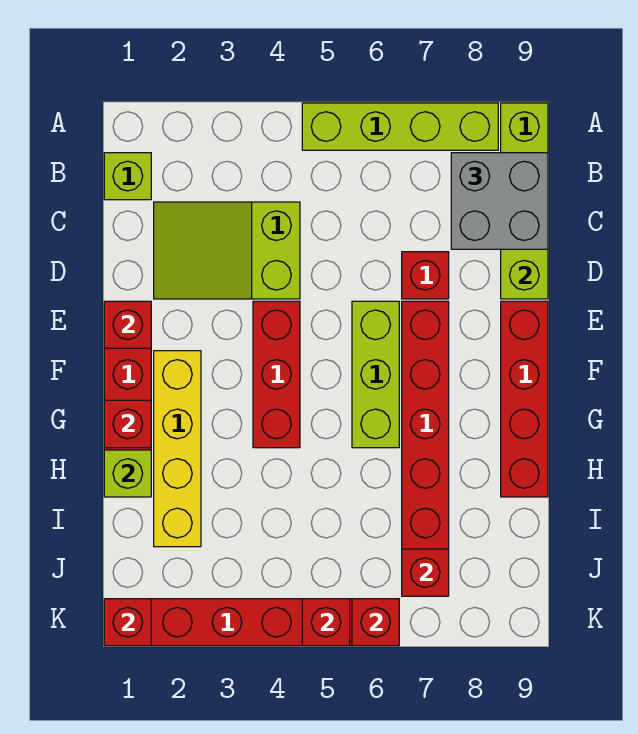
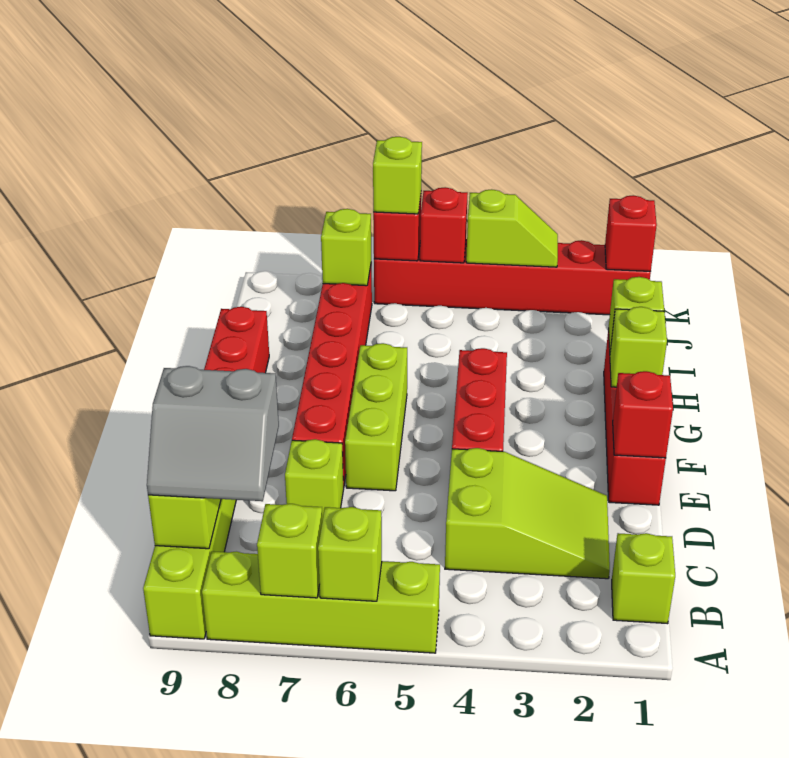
none -> lime 1x1 brick [318,507,382,601]
none -> lime 1x1 brick [257,504,322,598]
grey 2x2 brick [451,153,548,249] -> grey 2x2 slope [147,366,279,501]
red 1x1 brick [402,252,449,299] -> lime 1x1 brick [285,439,344,520]
yellow 1x4 brick [154,351,201,547] -> none
red 1x1 brick [104,400,151,448] -> lime 1x1 brick [610,307,667,387]
red 1x1 brick [402,549,449,596] -> lime 1x1 brick [321,209,371,286]
none -> lime 1x2 slope [466,189,558,267]
none -> lime 1x1 brick [373,137,422,214]

